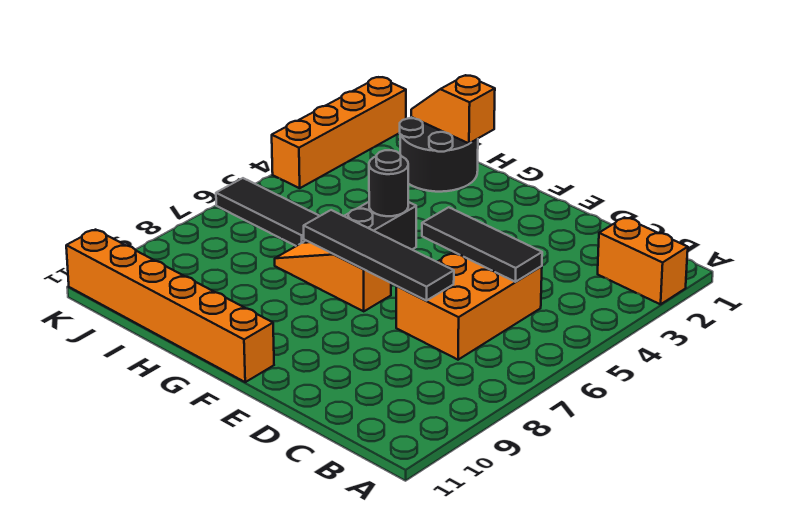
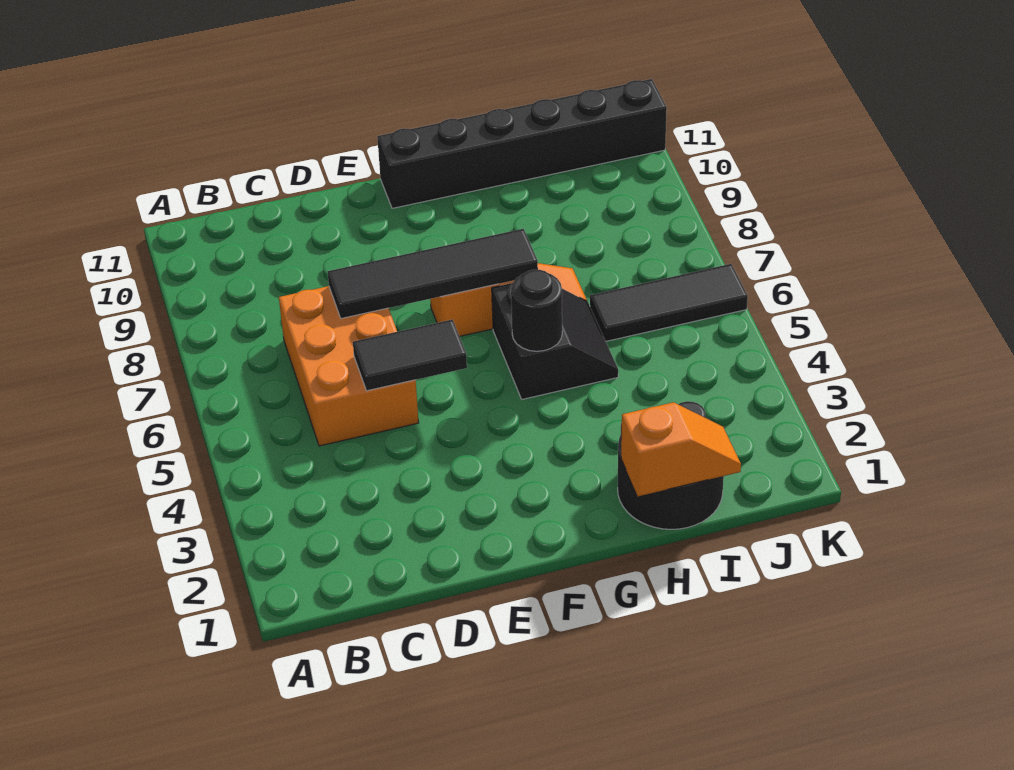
orange 1x2 brick [598,217,688,304] -> none
black 1x3 tile [422,207,542,282] -> black 1x2 tile [353,319,467,391]
orange 1x6 brick [66,230,274,382] -> black 1x6 brick [377,79,667,208]
orange 1x4 brick [272,77,406,188] -> none

